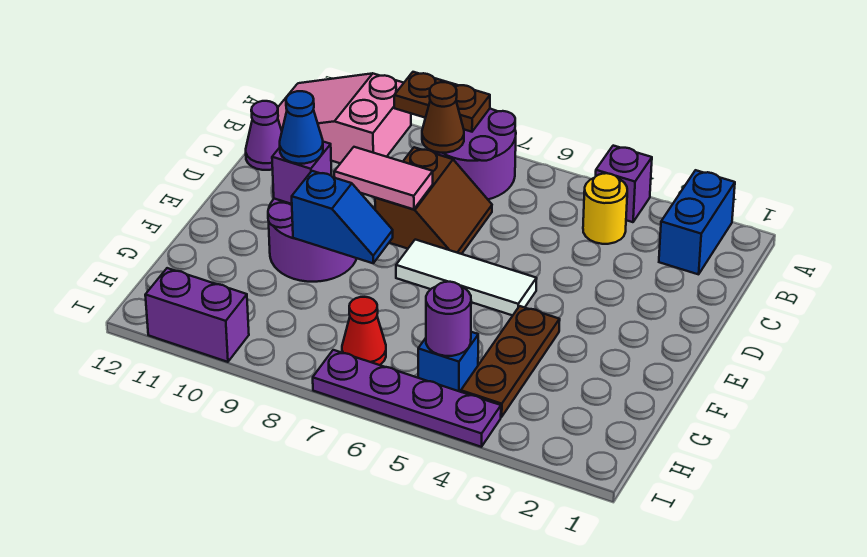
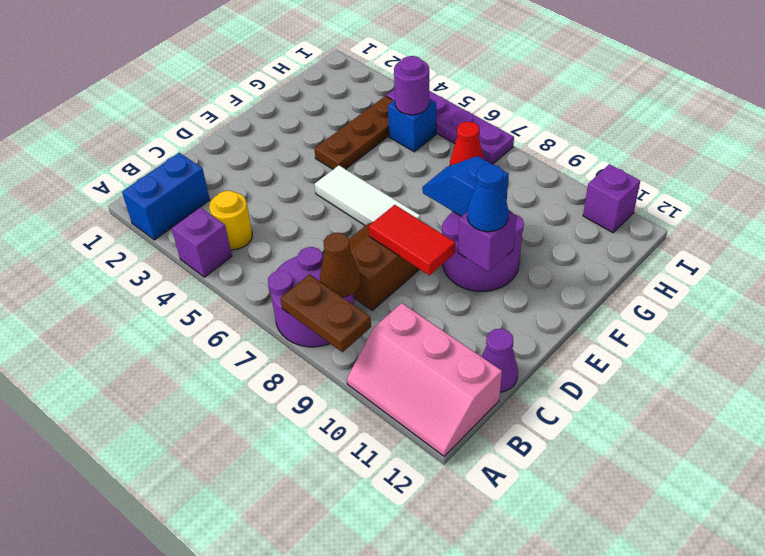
pink 2x3 slope [278,73,411,163] -> pink 2x3 slope turned to [347,303,502,456]
pink 1x2 tile [334,147,433,209] -> red 1x2 tile [369,205,455,275]
purple 1x2 brick [145,268,249,362] -> purple 1x1 brick [583,164,640,233]

